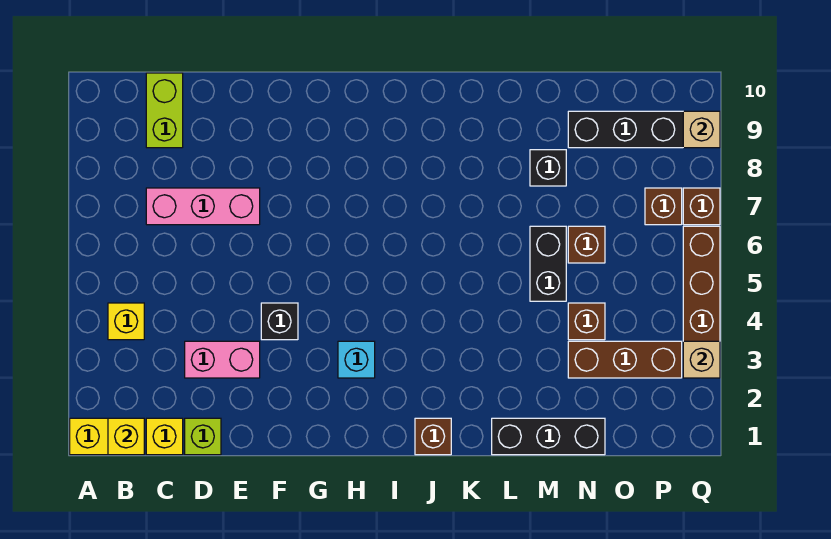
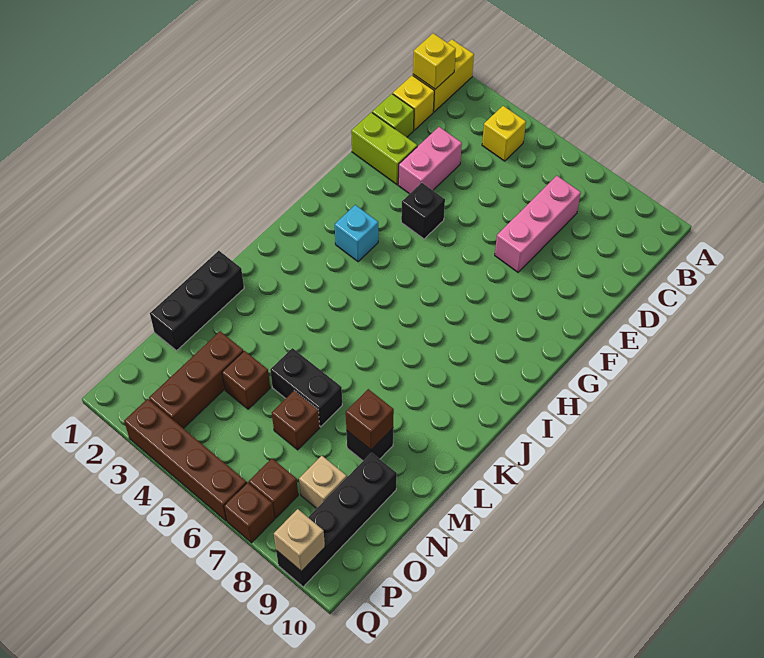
lime 1x2 brick [146,73,183,148] -> lime 1x2 brick moved to [351,112,417,185]
brown 1x1 brick [415,418,451,455] -> brown 1x1 brick moved to [346,389,394,450]
tan 1x1 brick [683,341,720,378] -> tan 1x1 brick moved to [299,456,347,508]

